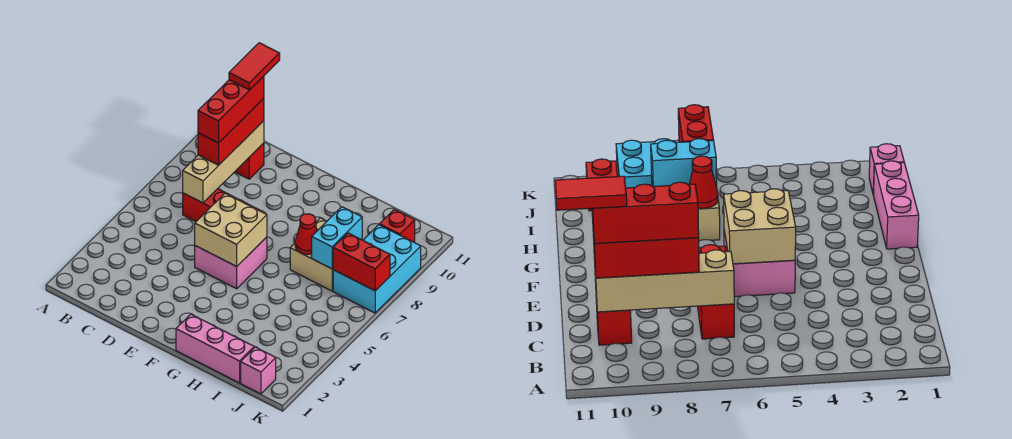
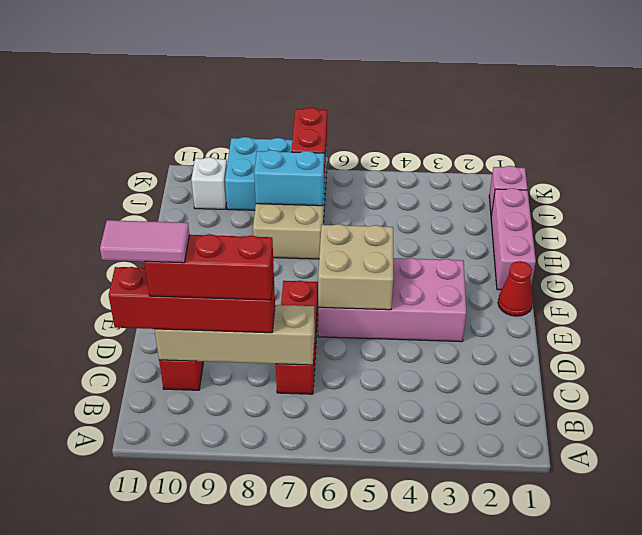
red 1x3 brick [198,99,264,165] -> red 1x4 brick [109,267,275,333]
red 1x2 tile [229,43,280,90] -> pink 1x2 tile [100,220,189,263]
pink 2x2 brick [195,237,267,289] -> pink 2x4 brick [318,258,466,342]
red 1x1 cone [295,214,317,254] -> red 1x1 cone moved to [498,261,533,316]
red 1x1 brick [380,209,415,242] -> white 1x1 brick [191,157,227,209]

